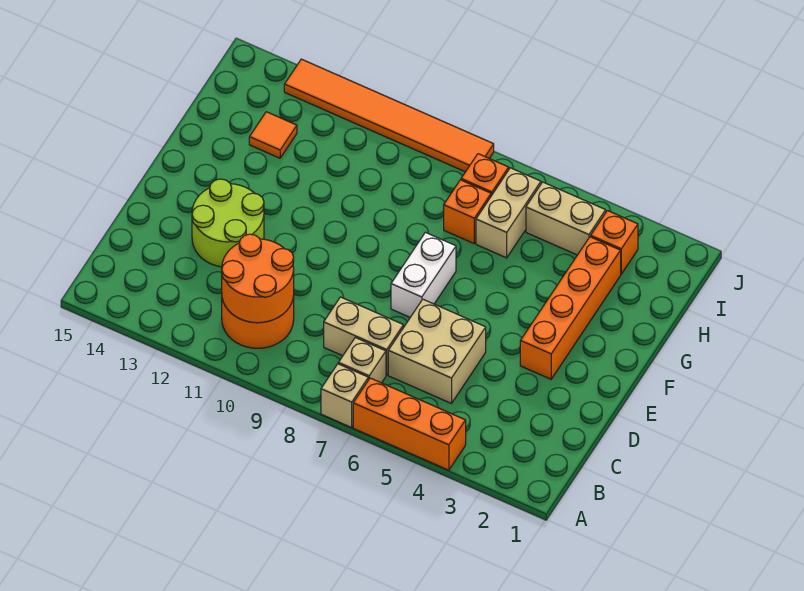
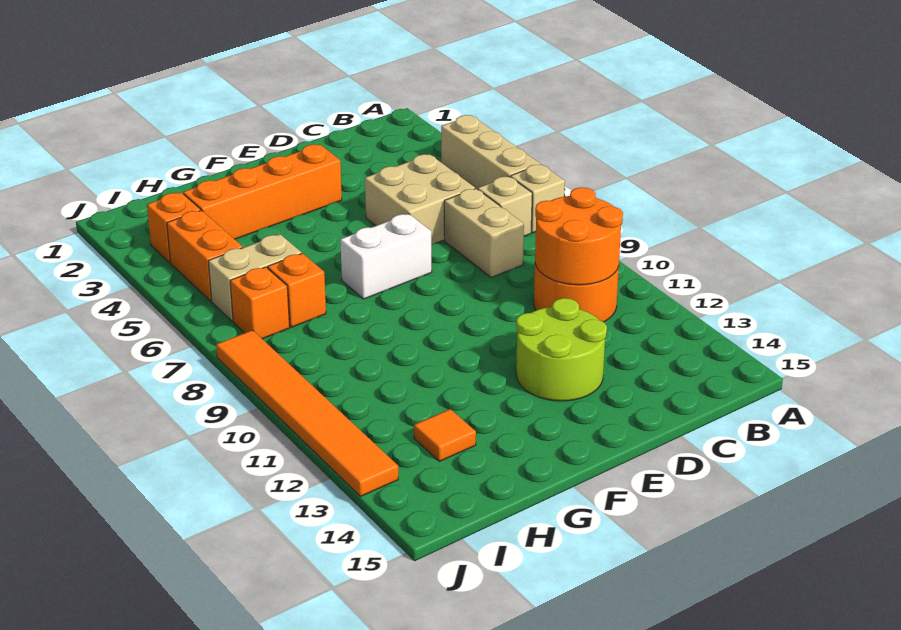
orange 1x3 brick [353,378,466,470] -> tan 1x3 brick [441,115,540,189]
tan 1x2 brick [526,182,606,255] -> orange 1x2 brick [167,210,243,301]

